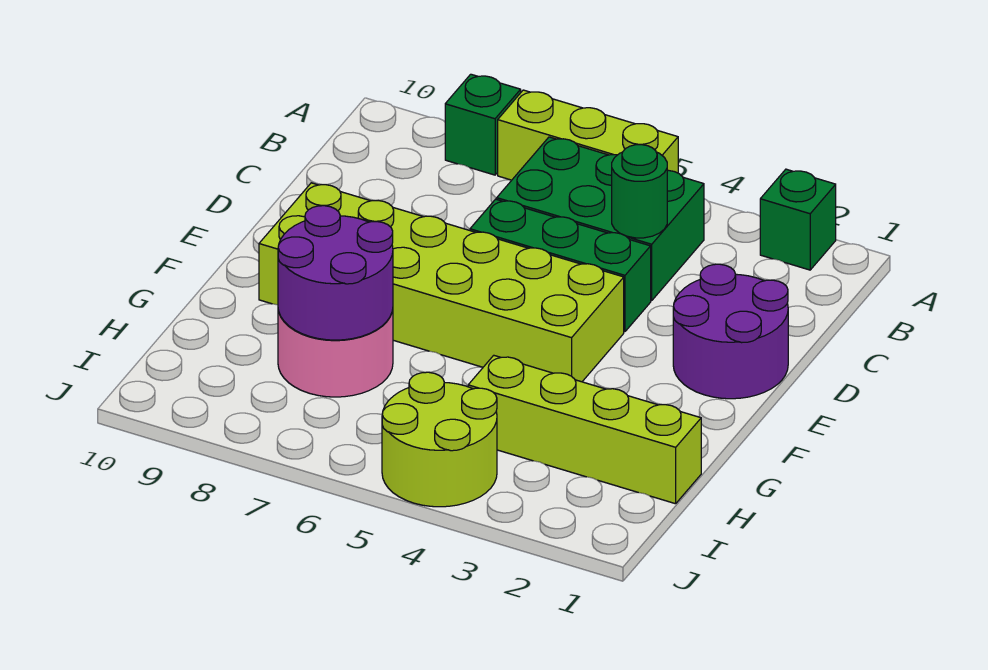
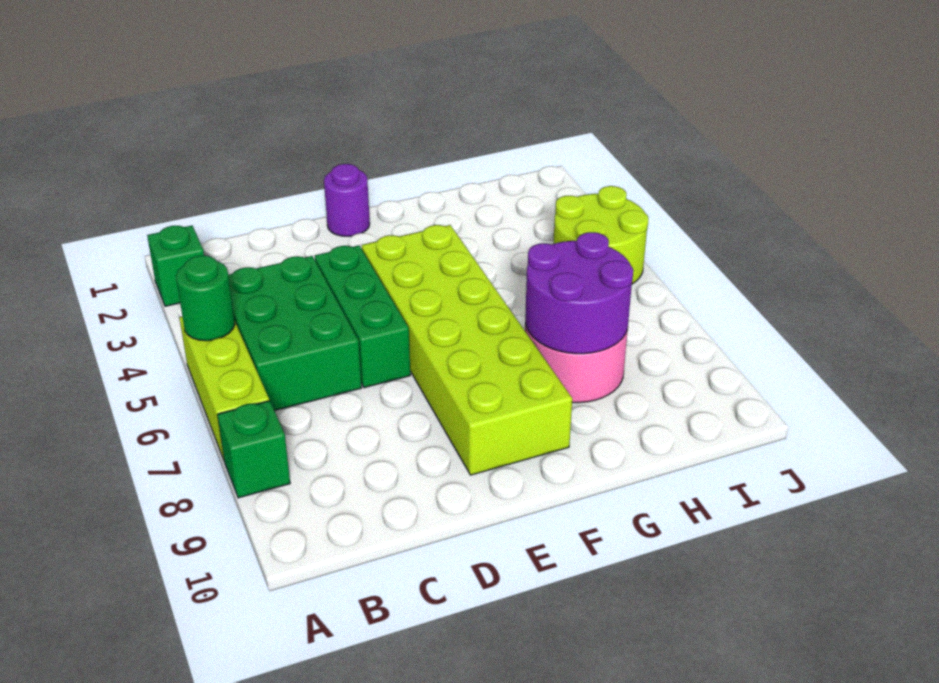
green 1x1 round brick [612,145,667,238] -> green 1x1 round brick moved to [176,255,235,341]
purple 2x2 round brick [673,264,788,399] -> purple 1x1 round brick [324,164,370,236]
lime 1x4 brick [468,355,701,504] -> none

